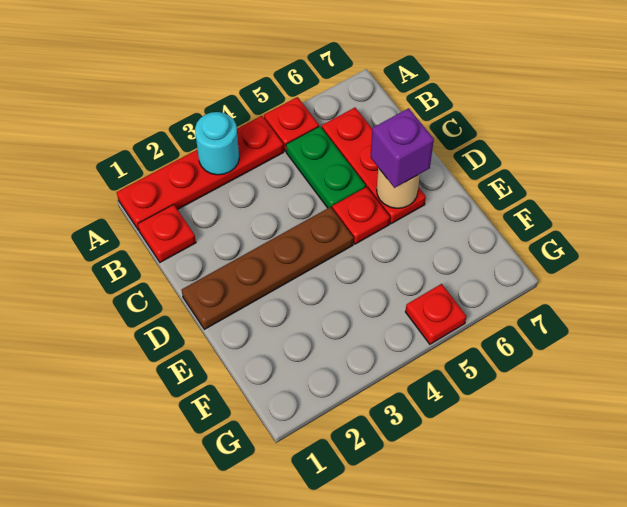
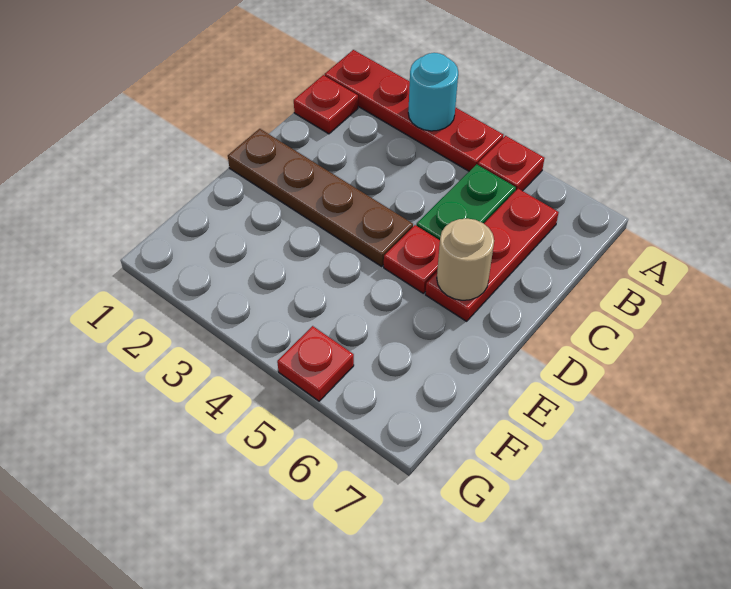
purple 1x1 brick [371,108,434,188] -> none

